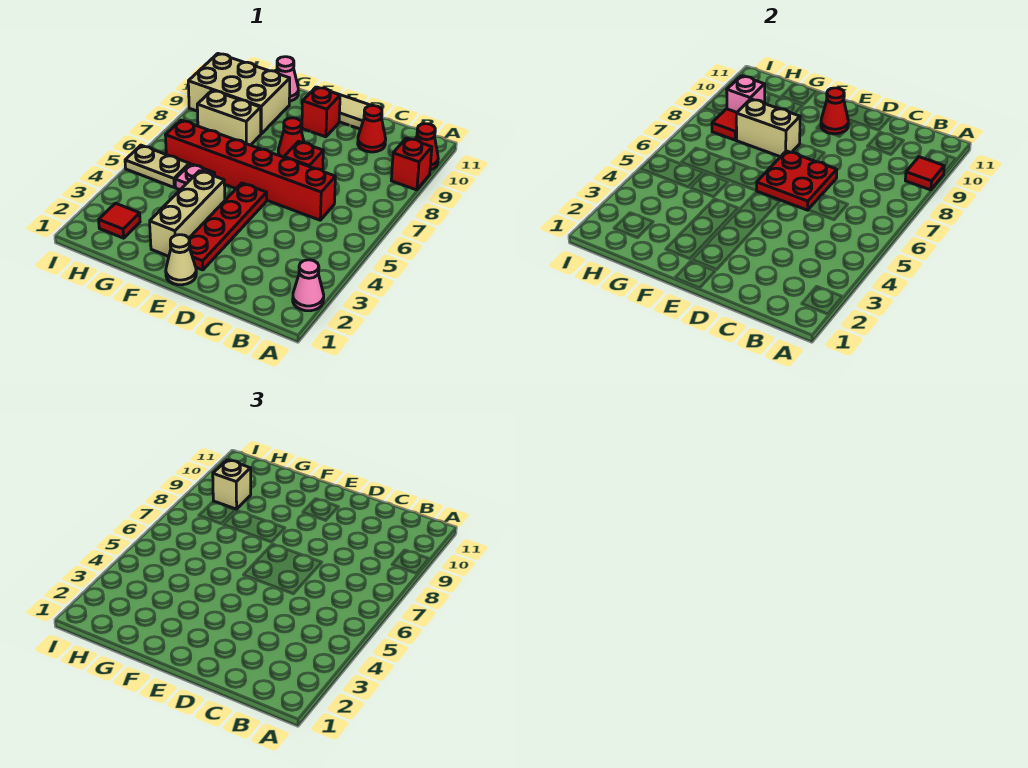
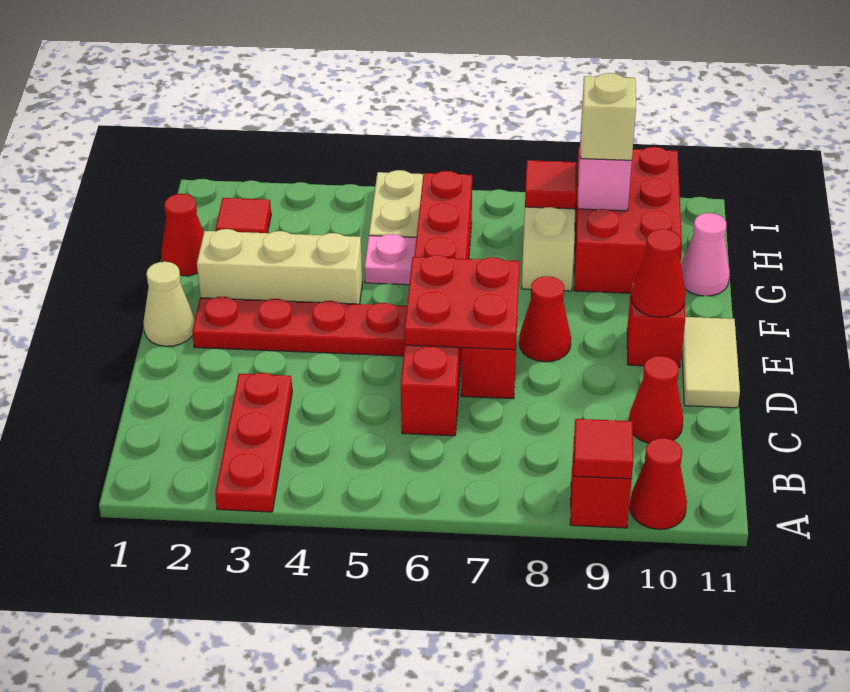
pink 1x1 cone [293,260,324,311] -> none
none -> red 1x3 plate [215,373,292,512]
tan 1x2 brick [736,99,800,157] -> none
none -> red 1x1 cone [161,194,204,276]
tan 2x3 brick [188,54,290,134] -> red 2x3 brick [574,147,682,293]

